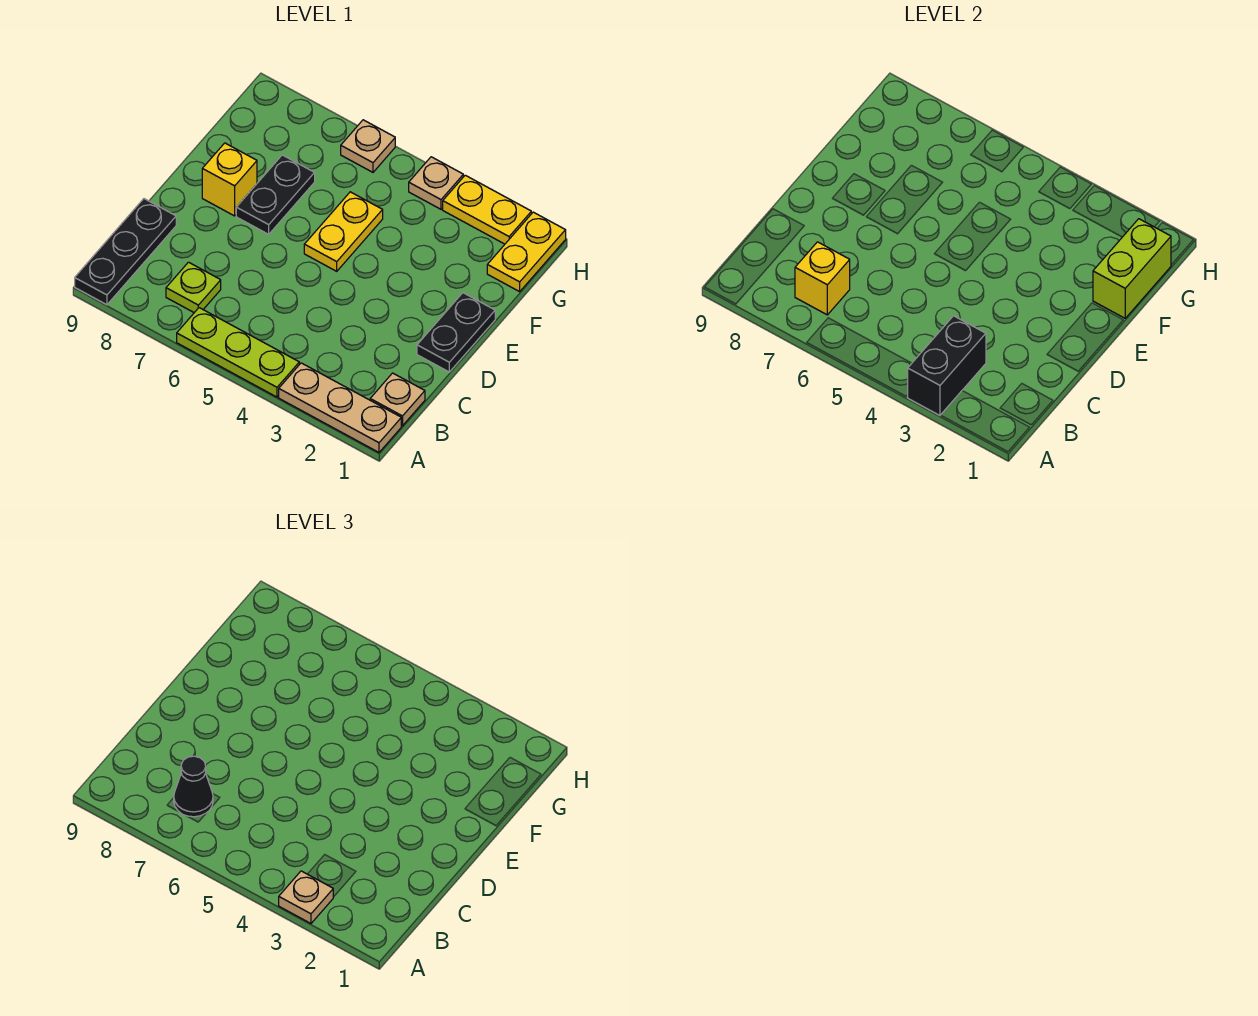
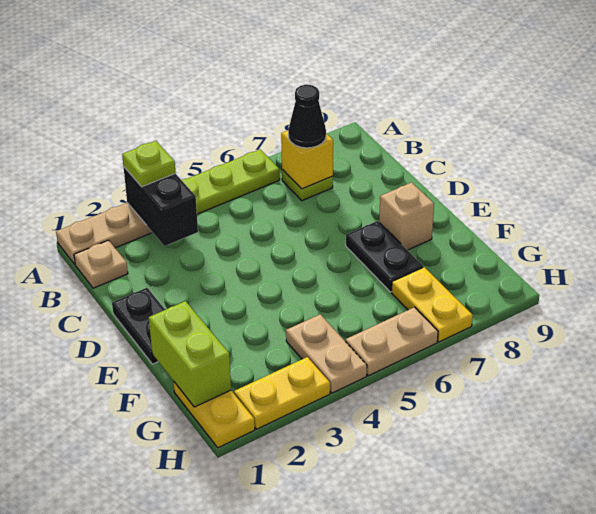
tan 1x1 plate [279,871,333,923] -> lime 1x1 plate [122,141,176,187]
black 1x3 plate [75,199,176,305] -> none
yellow 1x2 plate [304,192,383,271] -> yellow 1x2 plate moved to [392,267,473,342]
yellow 1x1 brick [202,143,257,216] -> tan 1x1 brick [379,182,434,250]
tan 1x1 plate [409,157,463,209] -> tan 1x2 plate [286,314,367,393]
tan 1x1 plate [341,120,395,172] -> tan 1x2 plate [346,307,438,376]

